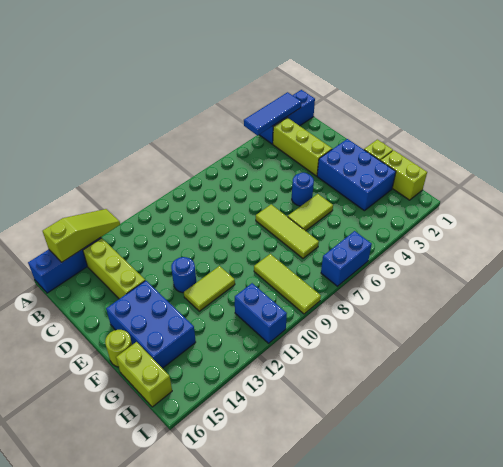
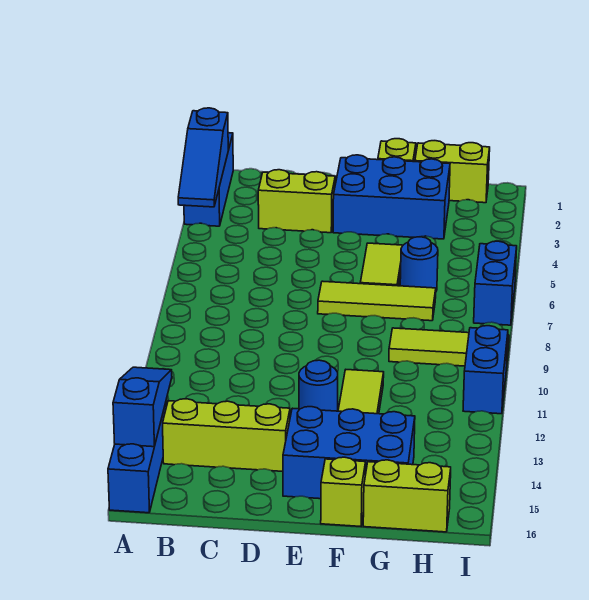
blue 1x3 tile [244,92,301,135] -> blue 1x3 slope [178,108,228,207]
lime 1x3 slope [43,209,120,262] -> blue 1x3 slope [113,367,172,447]
lime 1x3 brick [273,118,332,176] -> lime 1x2 brick [258,170,335,233]
blue 1x1 round brick [292,173,314,206] -> blue 1x1 round brick moved to [400,237,438,291]
lime 1x1 round brick [105,330,132,367] -> lime 1x1 brick [321,457,366,526]
blue 1x2 brick [235,283,287,343] -> blue 1x2 brick turned to [463,326,508,414]

